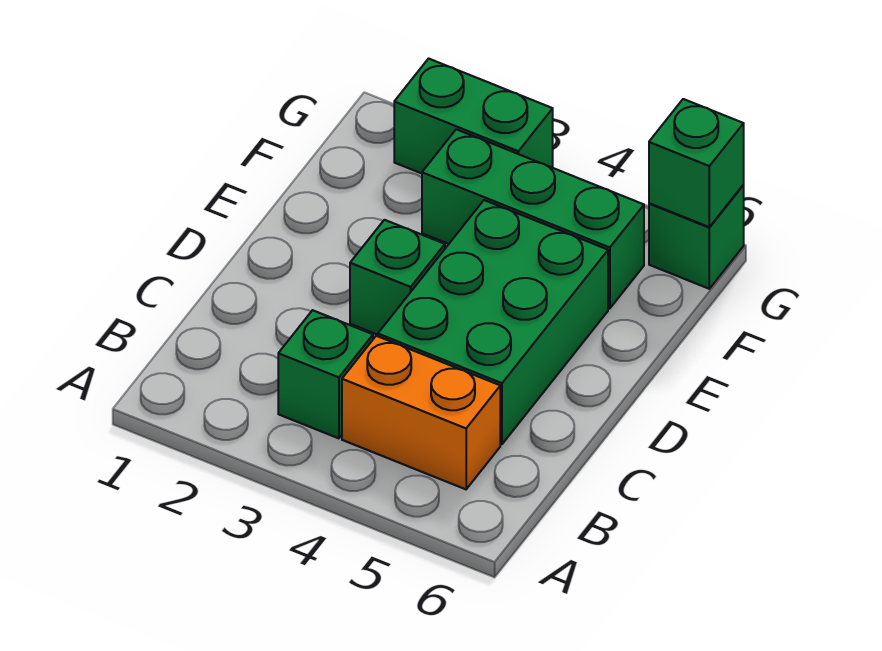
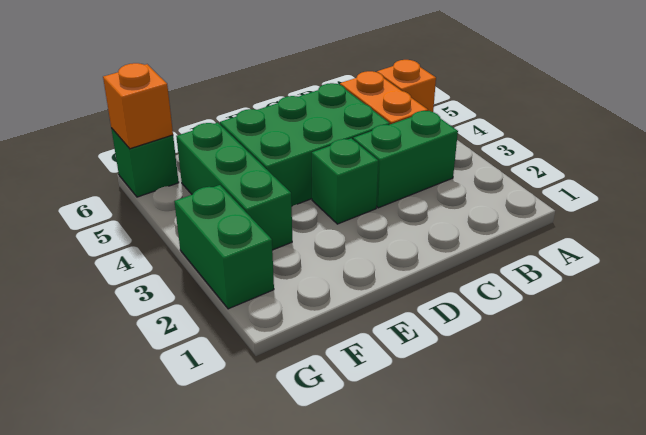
none -> orange 1x1 brick [377,60,436,112]
green 1x1 brick [278,310,373,438] -> green 1x2 brick [353,111,458,208]
green 1x1 brick [649,99,744,227] -> orange 1x1 brick [103,63,173,149]

